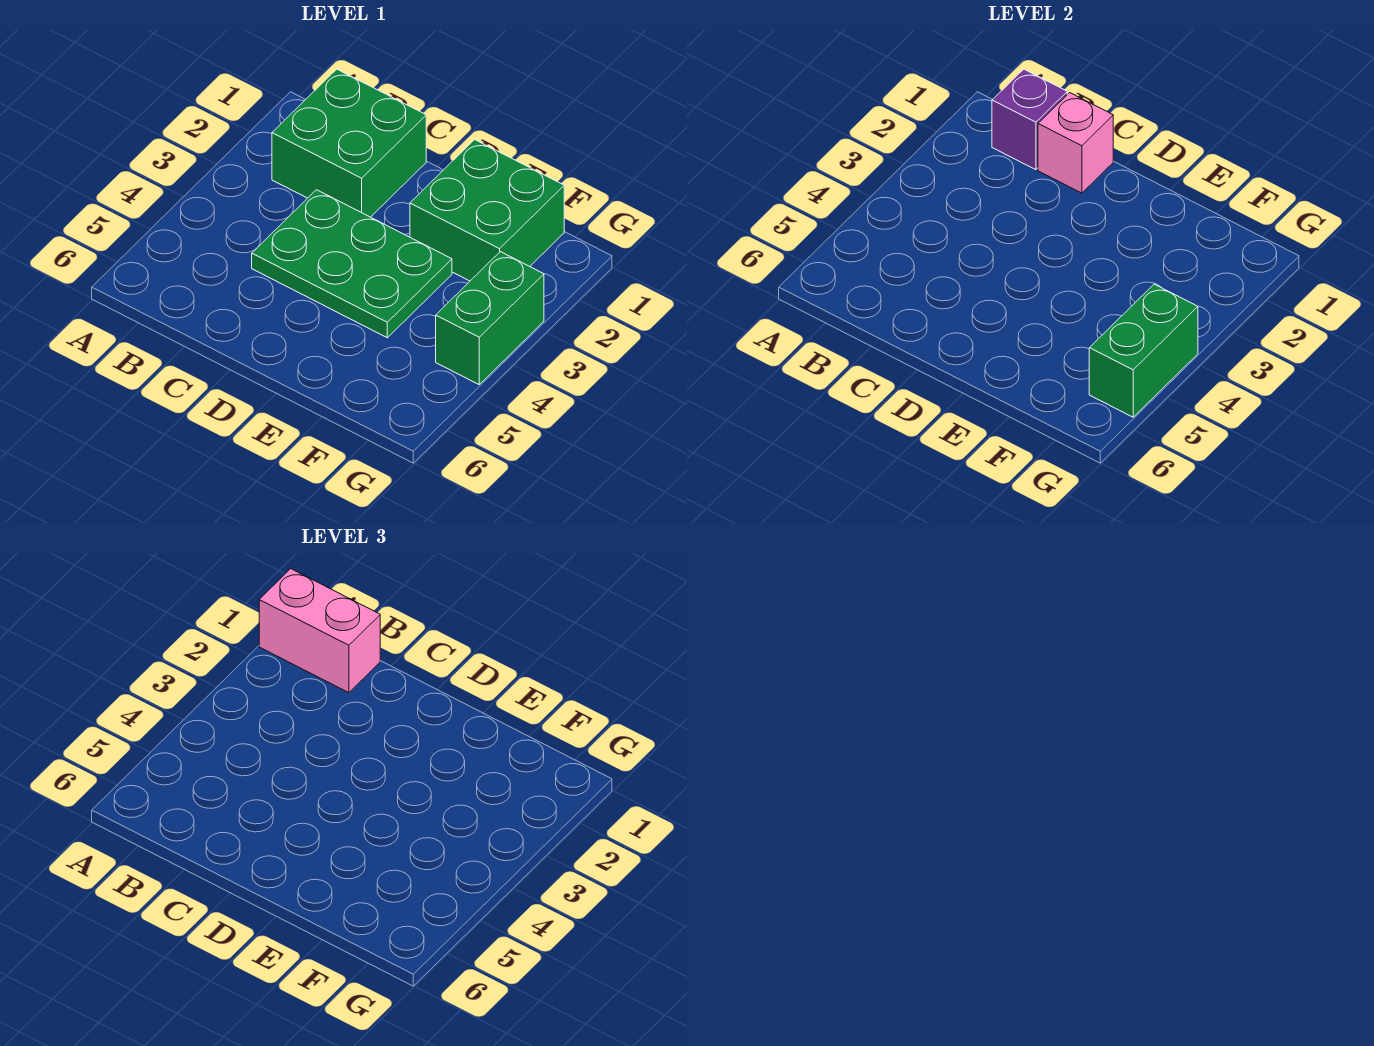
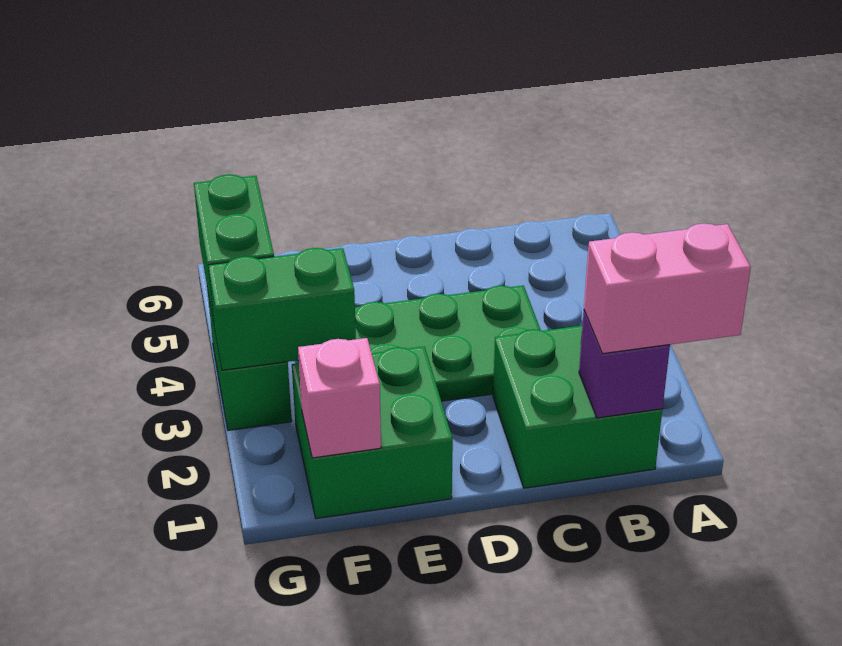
pink 1x1 brick [1038,93,1113,193] -> pink 1x1 brick moved to [298,338,381,458]
none -> green 1x2 brick [208,248,356,370]

